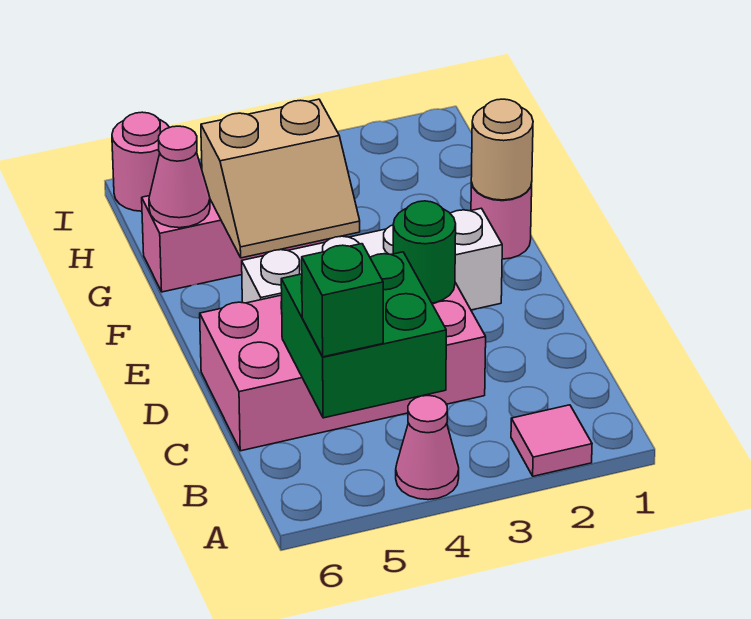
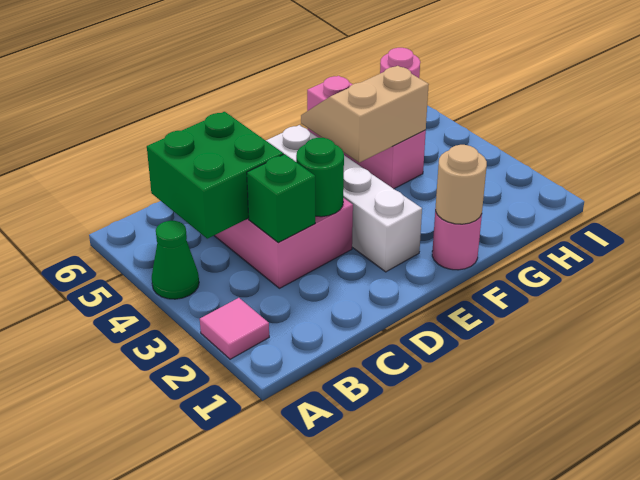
pink 1x1 cone [396,396,459,500] -> green 1x1 cone [152,221,199,299]
green 1x1 brick [302,244,383,357] -> green 1x1 brick moved to [247,154,315,243]
tan 2x2 slope [201,99,360,258] -> tan 2x2 slope turned to [301,66,429,163]
pink 1x1 cone [149,126,210,228] -> none

